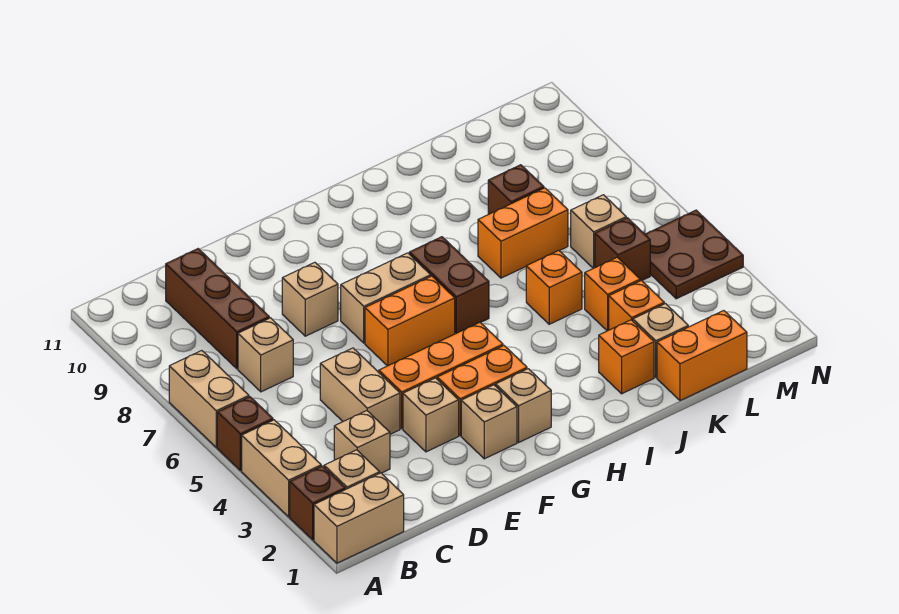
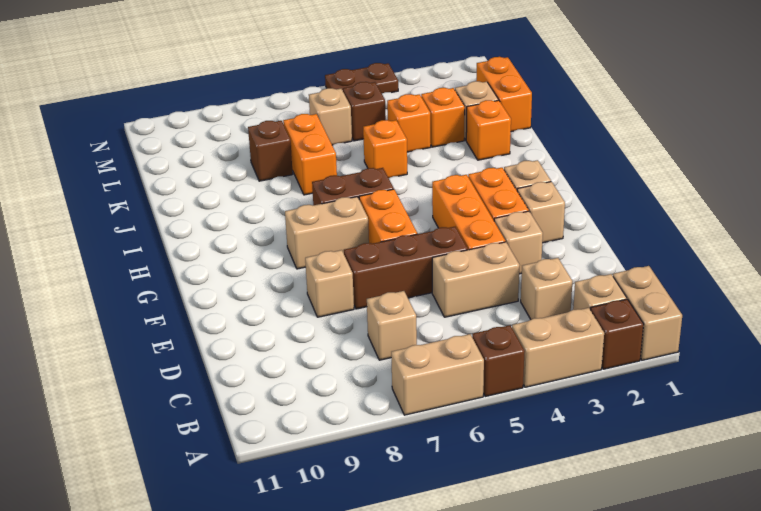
brown 1x3 brick [166,249,269,369] -> brown 1x3 brick moved to [344,227,468,309]
tan 1x2 brick [341,253,431,343] -> tan 1x2 brick turned to [285,197,369,269]
brown 2x2 plate [645,210,743,299] -> brown 1x2 plate [325,63,398,93]

